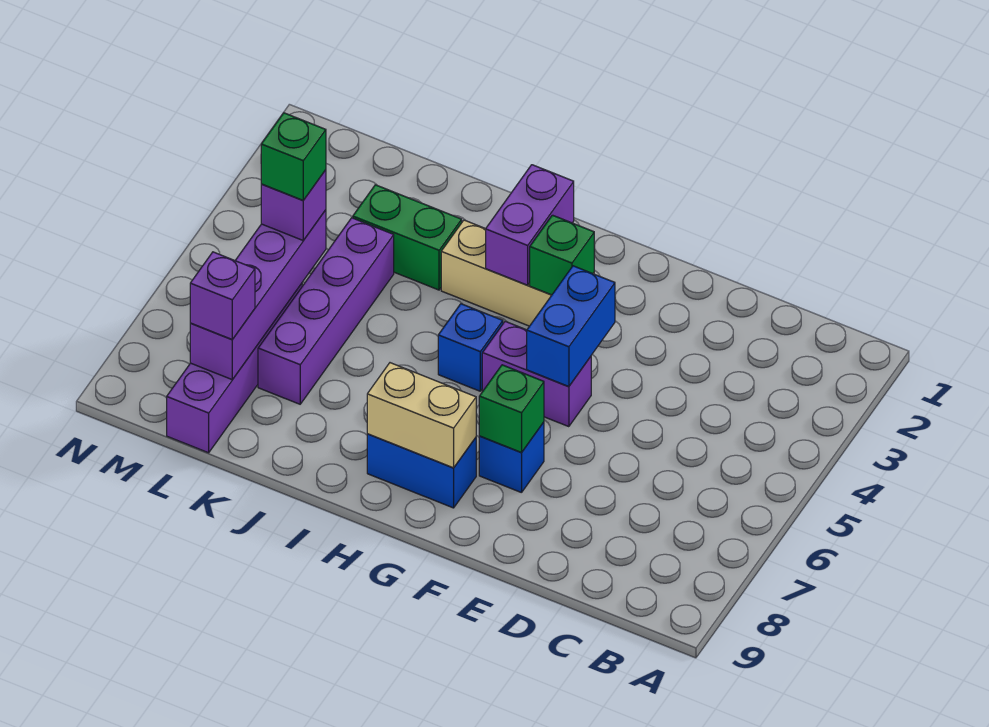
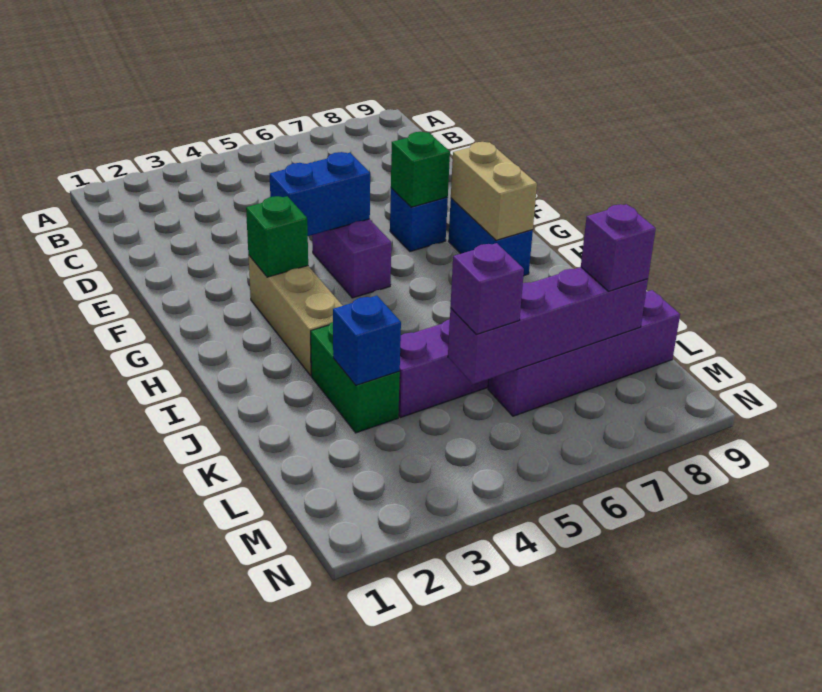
purple 1x2 brick [486,165,574,285] -> none
blue 1x1 brick [438,304,503,391] -> blue 1x1 brick moved to [333,296,401,385]
green 1x1 brick [261,113,326,200] -> none

